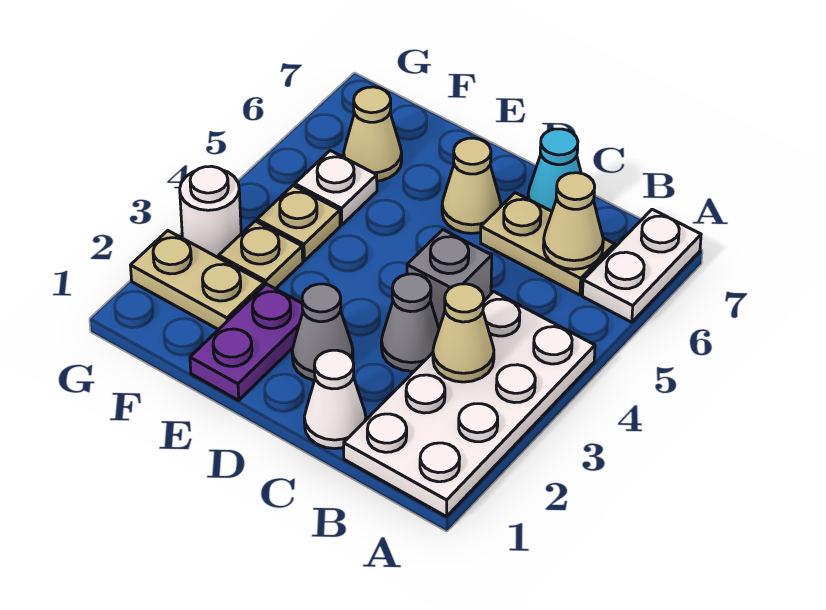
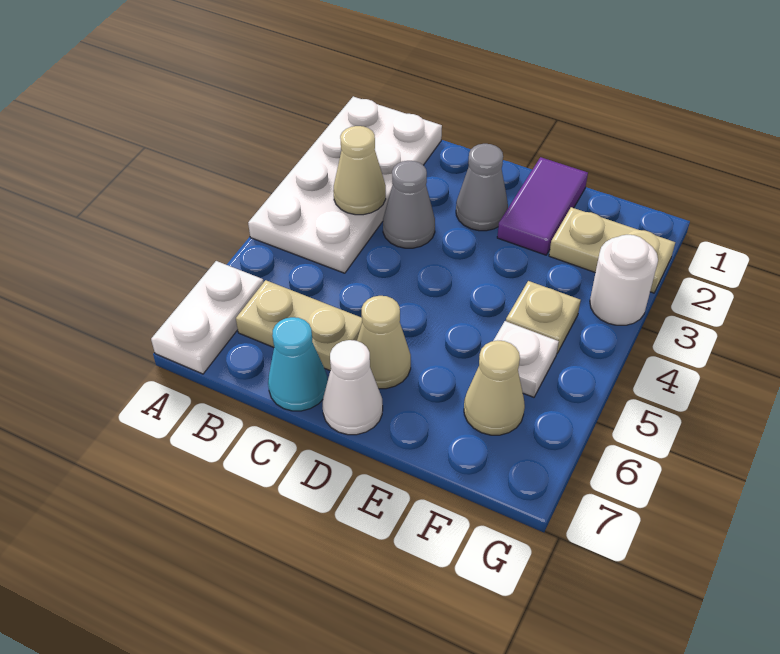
tan 1x1 cone [543,173,603,269] -> none
white 1x1 cone [304,350,366,449] -> white 1x1 cone moved to [323,340,383,435]
grey 1x1 brick [407,230,492,328] -> none
purple 1x2 plate [190,284,303,400] -> purple 1x2 tile [497,157,588,255]
tan 1x1 plate [219,221,303,289] -> none

